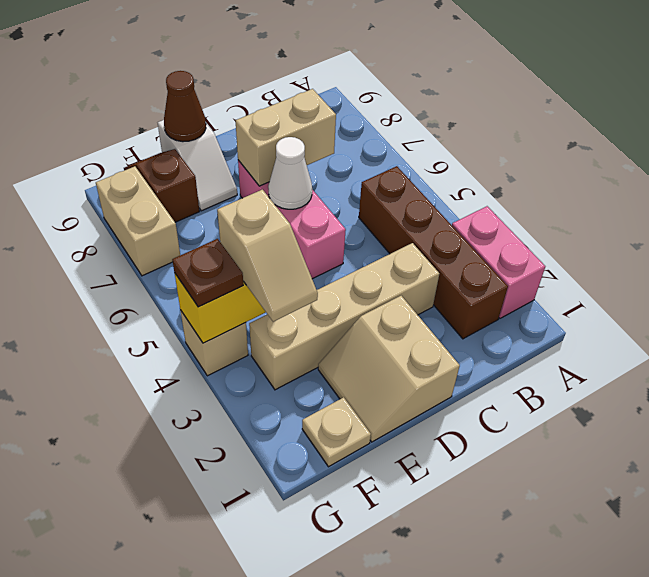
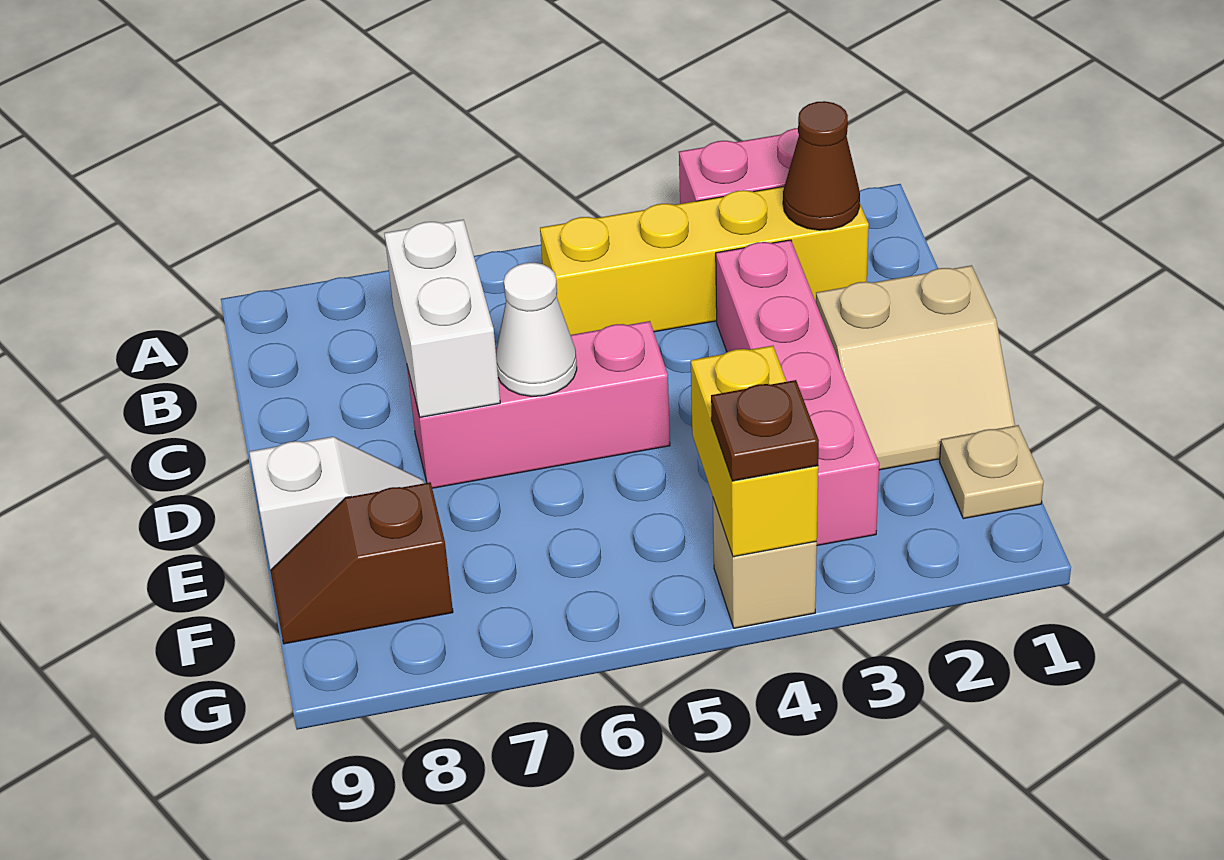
brown 1x4 brick [359,166,508,339] -> yellow 1x4 brick [540,186,869,335]
tan 1x4 brick [249,243,439,390] -> pink 1x4 brick [716,240,879,546]
tan 1x2 brick [236,89,336,186] -> white 1x2 brick [384,220,500,417]
brown 1x1 cone [164,71,206,142] -> brown 1x1 cone moved to [783,101,860,230]
tan 1x2 slope [217,190,318,322] -> none
tan 1x2 brick [96,166,180,276] -> none

